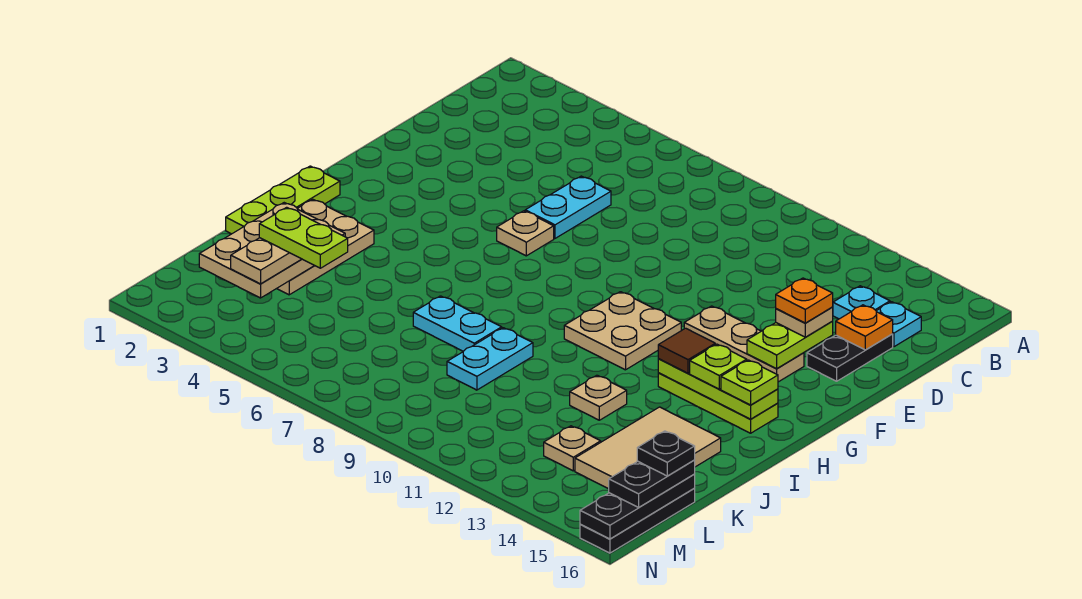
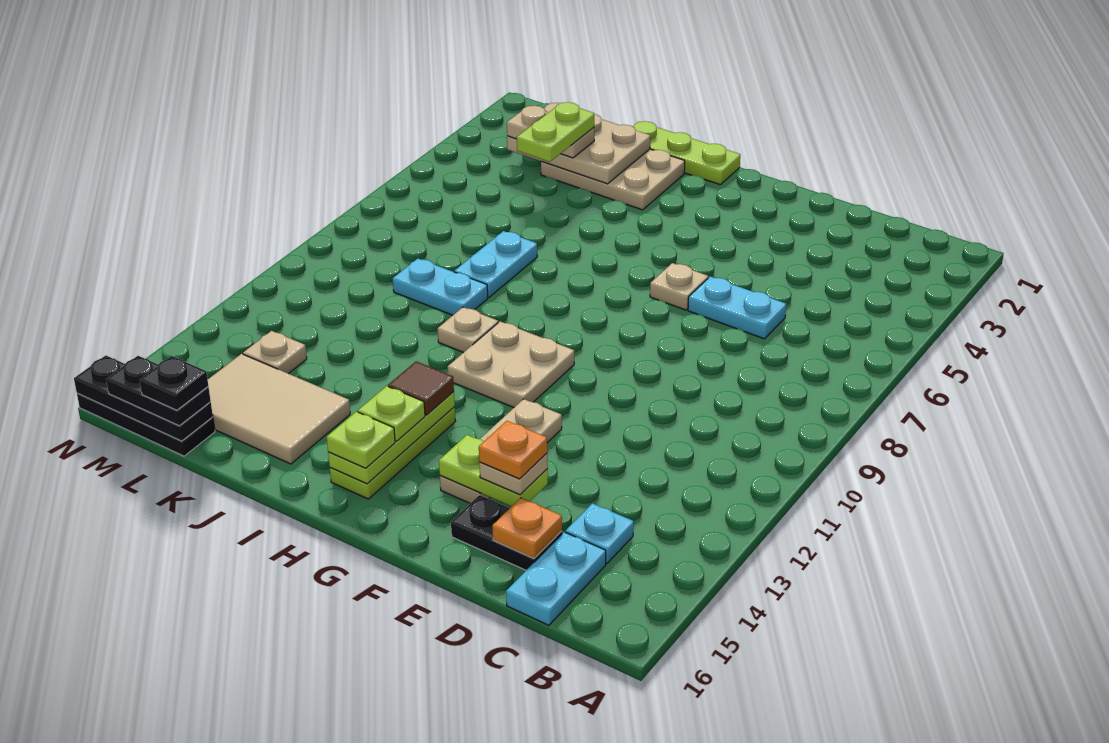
cyan 1x1 plate [876,302,921,347] -> cyan 1x2 plate [506,532,606,625]
tan 1x1 plate [570,375,627,420] -> tan 1x1 plate moved to [438,307,498,353]

